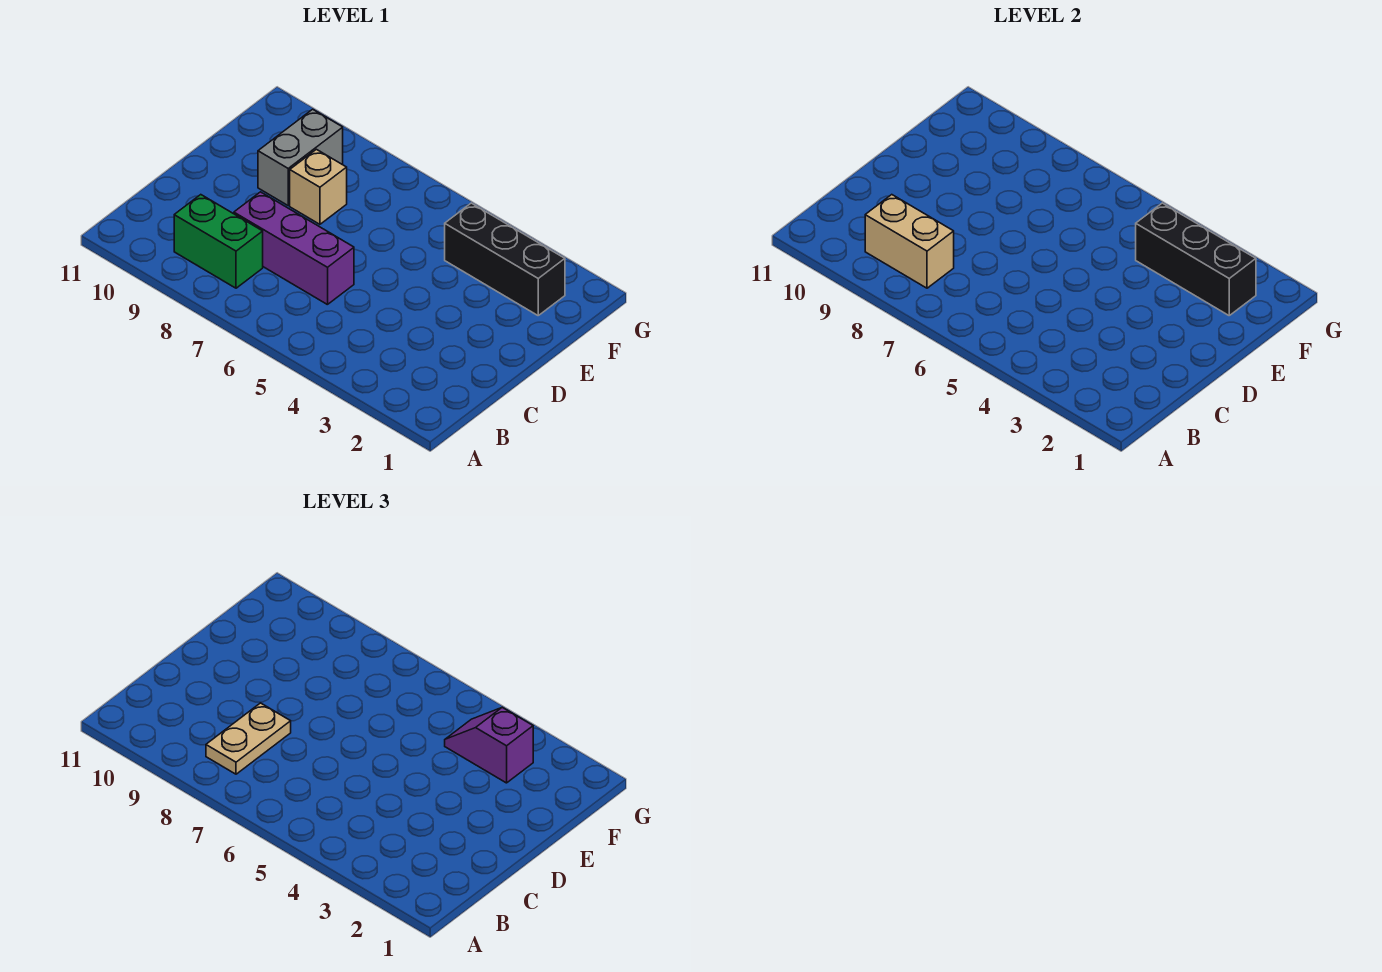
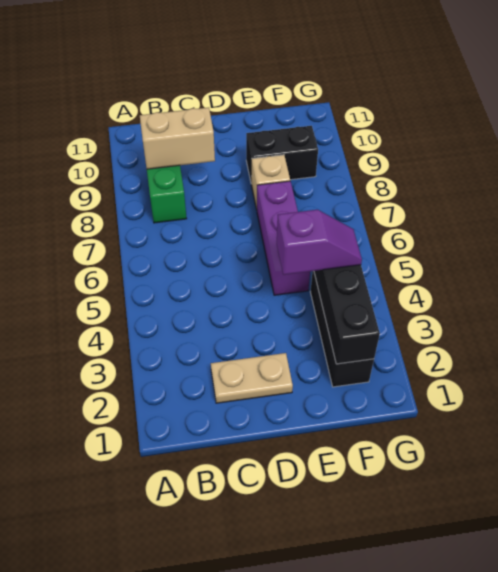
tan 1x2 brick [865,195,954,288] -> tan 1x2 brick turned to [140,107,215,169]
tan 1x2 plate [206,703,291,774] -> tan 1x2 plate moved to [211,353,293,403]
purple 1x3 brick [234,192,354,305] -> purple 1x3 brick moved to [257,181,310,295]
grey 1x2 brick [258,109,343,205] -> black 1x2 brick [246,126,318,181]
purple 1x2 slope [445,707,533,783] -> purple 1x2 slope turned to [277,210,362,275]

